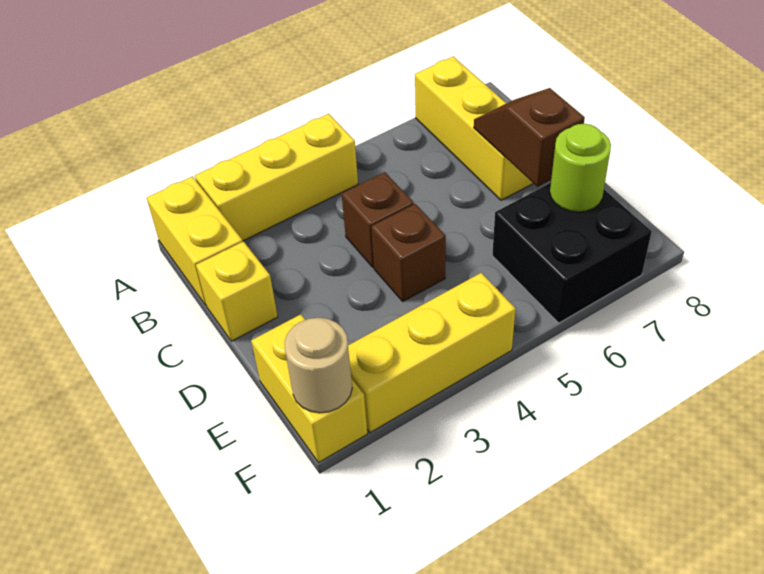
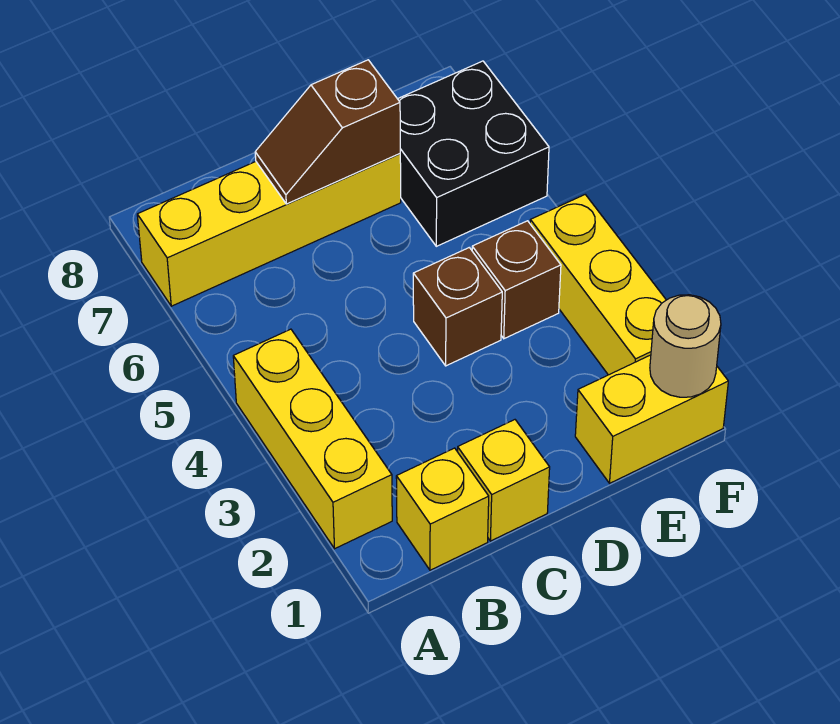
yellow 1x2 brick [147,176,243,305] -> yellow 1x1 brick [396,448,489,570]
yellow 1x3 brick [415,57,534,200] -> yellow 1x4 brick [137,154,401,306]
brown 1x1 brick [342,172,414,267] -> brown 1x1 brick moved to [472,221,561,339]
lime 1x1 round brick [550,124,611,212] -> none

